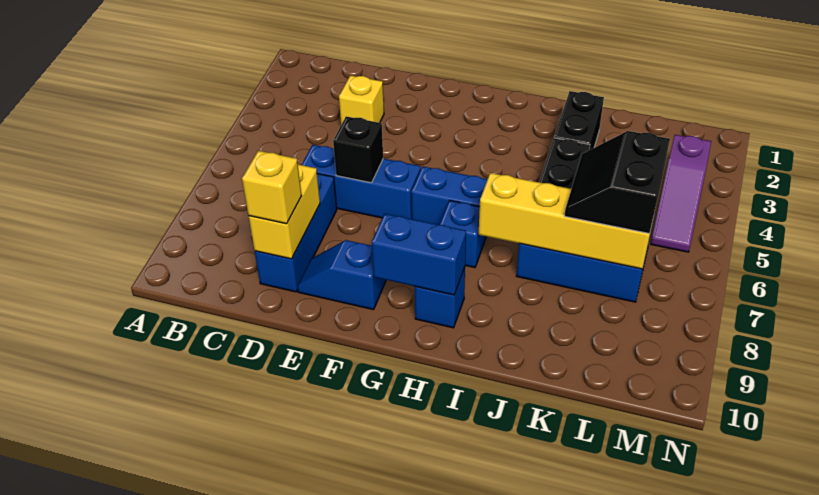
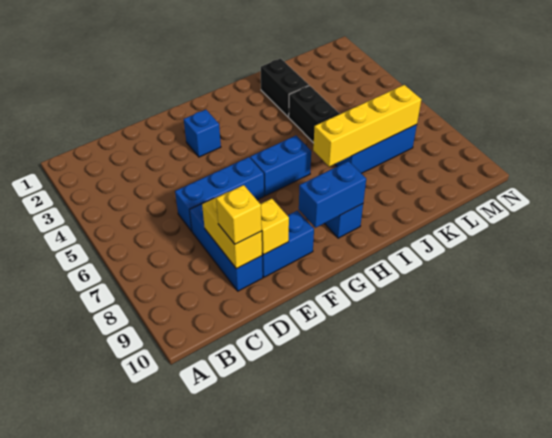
yellow 1x1 brick [339,75,384,125] -> yellow 1x1 brick moved to [261,199,289,255]
black 1x1 brick [333,116,383,183] -> none
blue 1x2 slope [297,240,386,310] -> blue 1x2 brick [262,211,314,277]
blue 1x1 brick [440,200,485,268] -> blue 1x1 brick moved to [184,110,221,157]
black 2x2 slope [565,131,670,234] -> none
purple 1x3 slope [651,135,711,252] -> none

